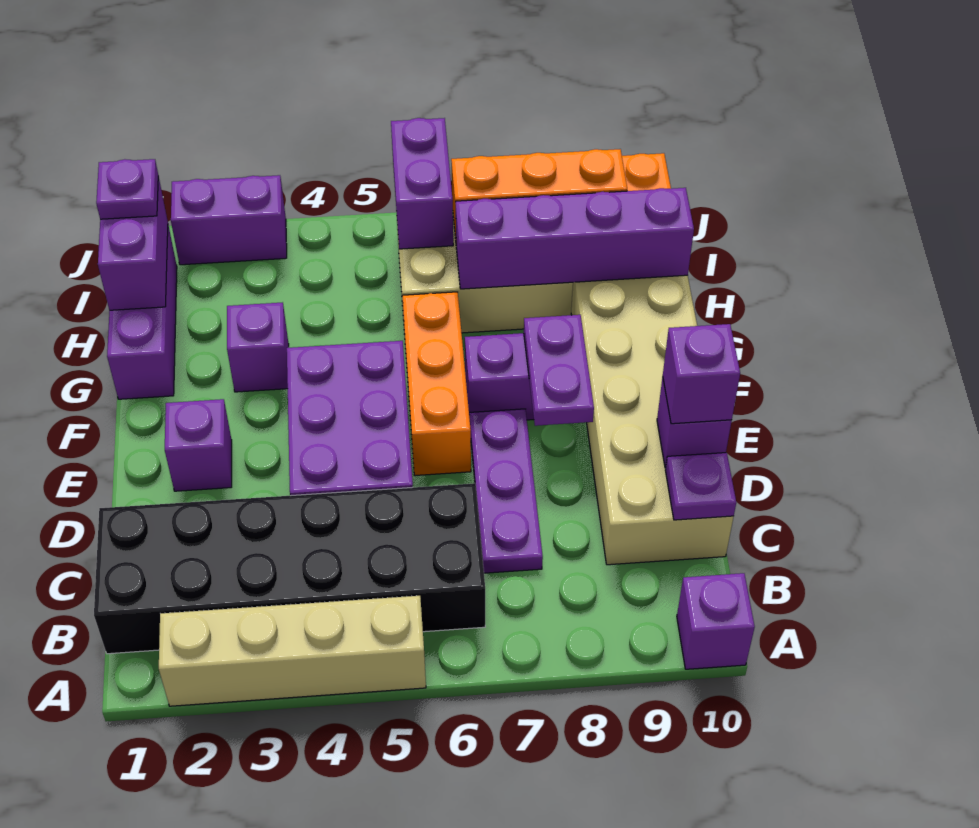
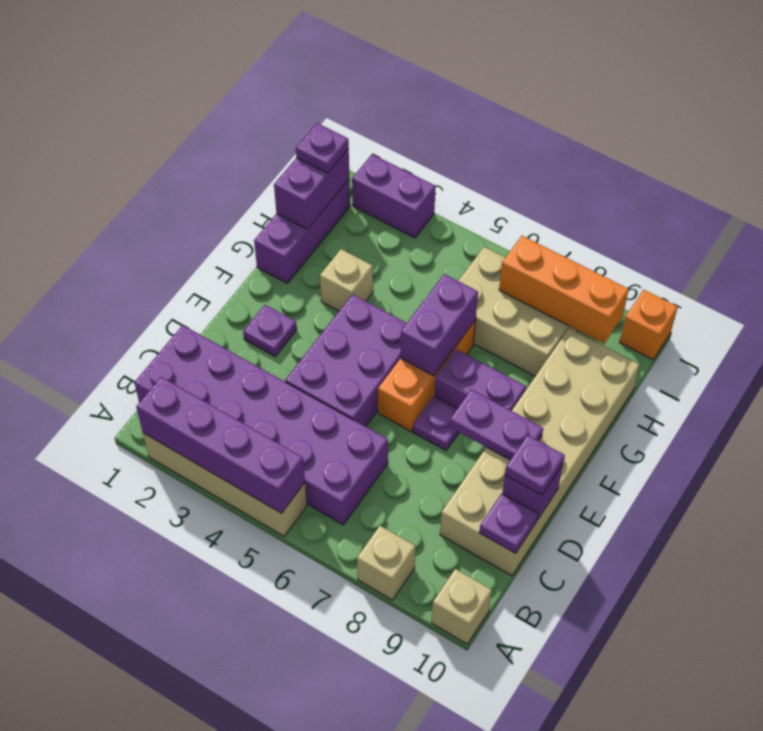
none -> tan 1x1 brick [357,526,415,600]
purple 1x1 brick [677,573,755,669] -> tan 1x1 brick [432,569,492,644]
black 2x6 brick [94,483,485,654] -> purple 2x6 brick [134,325,388,525]
purple 1x3 plate [469,409,543,573] -> purple 1x1 plate [413,396,459,451]
purple 1x1 brick [663,324,740,424] -> purple 1x1 plate [505,435,565,495]
purple 1x1 brick [165,399,232,491] -> purple 1x1 plate [243,305,297,356]
purple 1x2 plate [524,315,594,426] -> purple 1x2 plate turned to [450,389,543,460]
purple 1x1 brick [227,302,289,392] -> tan 1x1 brick [320,249,373,311]
purple 1x4 brick [456,188,694,289] -> purple 1x4 brick moved to [136,377,305,513]
purple 1x2 brick [391,118,453,249] -> purple 1x2 brick moved to [400,274,478,376]

